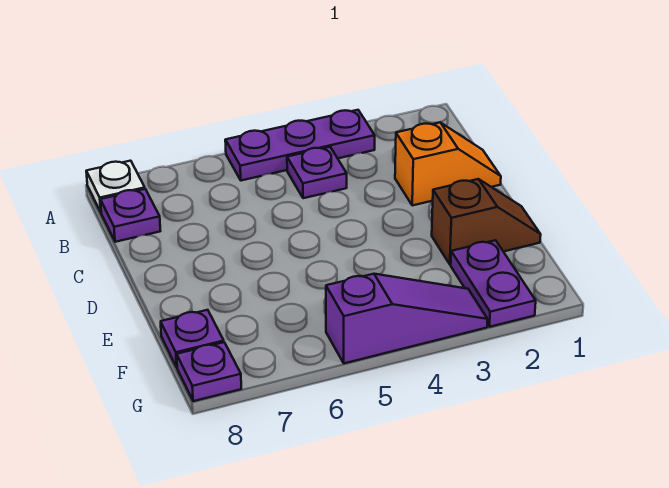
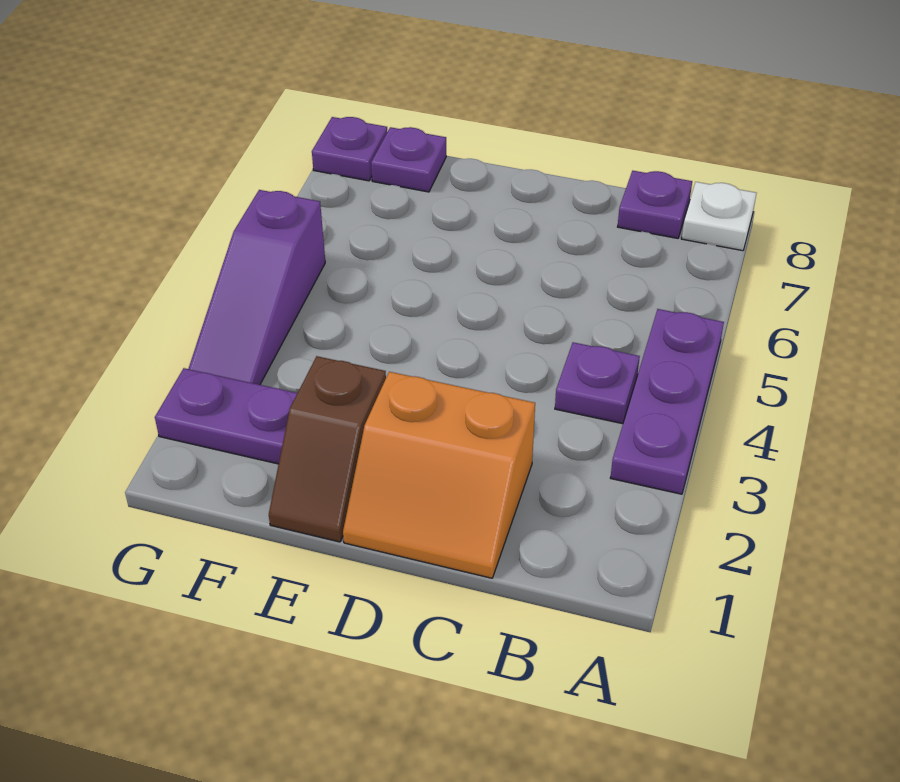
orange 1x2 slope [395,122,501,205] -> orange 2x2 slope [343,372,535,578]

